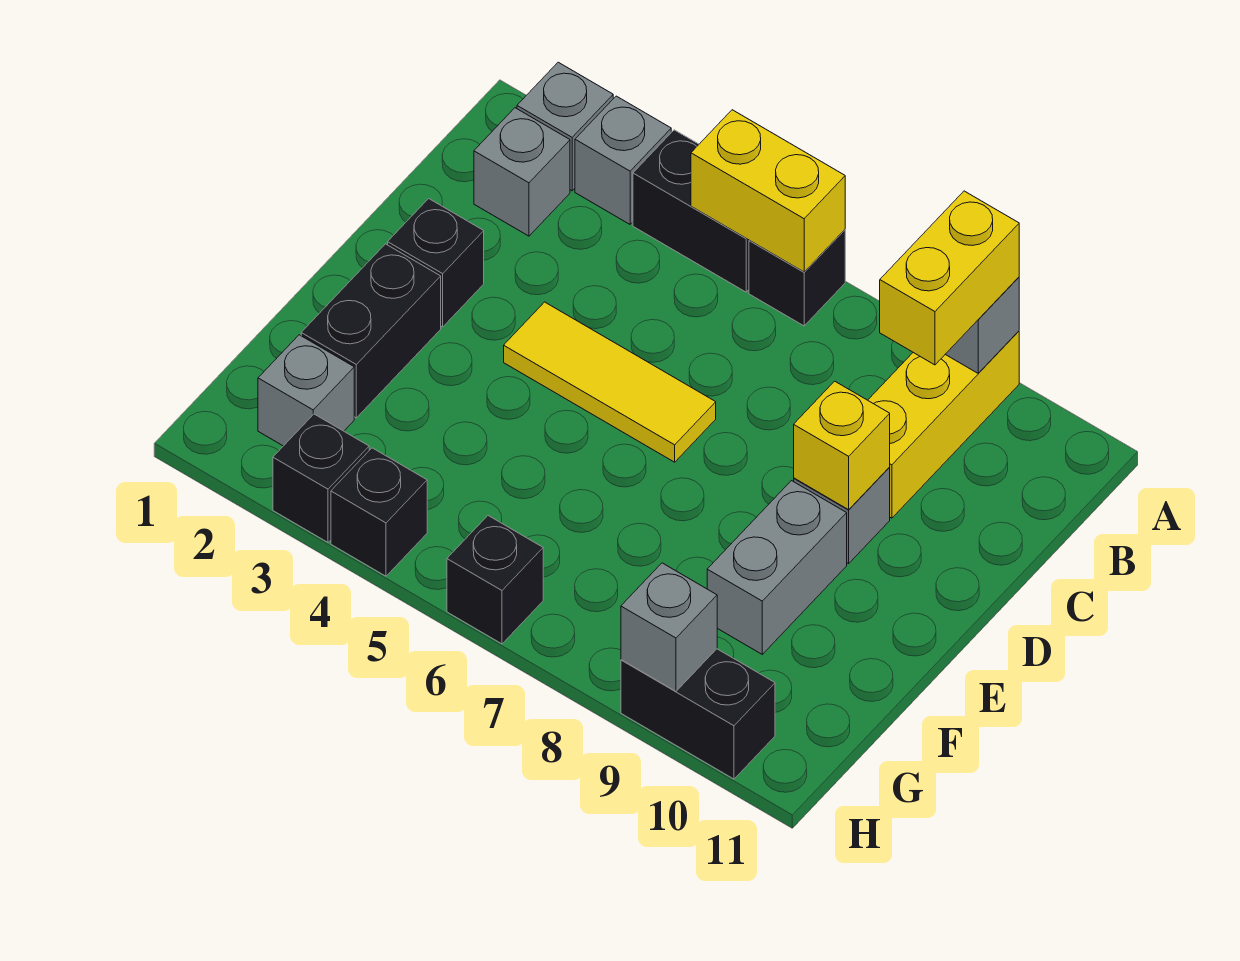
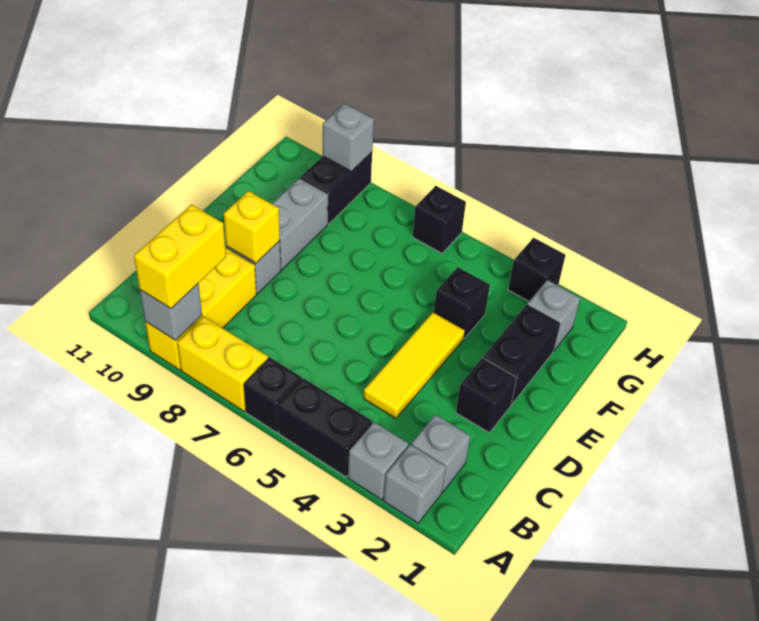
yellow 1x2 brick [691,110,845,272] -> yellow 1x2 brick moved to [177,317,268,411]
yellow 1x3 tile [504,302,716,462] -> yellow 1x3 tile turned to [364,312,465,418]
black 1x1 brick [331,448,427,576] -> black 1x1 brick moved to [434,267,490,338]
black 1x2 brick [621,649,775,779] -> black 1x2 brick turned to [300,152,372,224]

